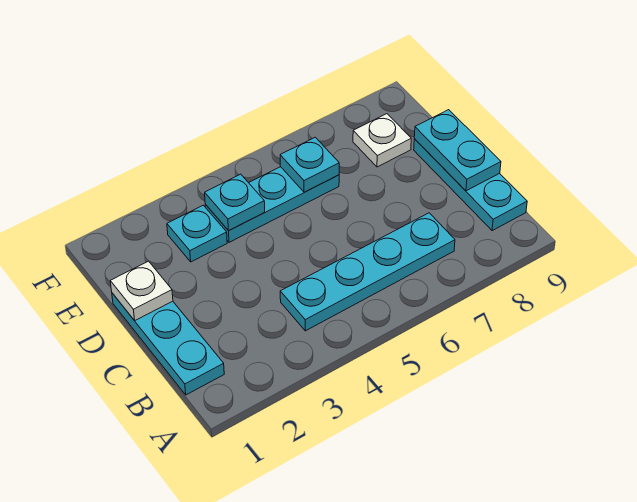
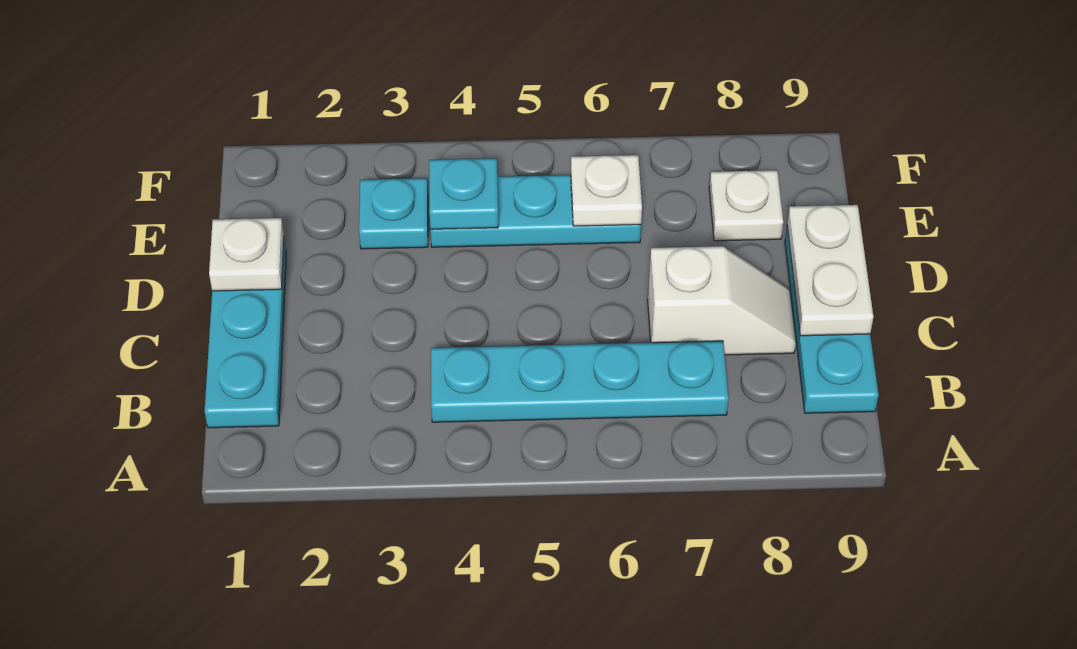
none -> white 1x2 slope [648,246,796,355]
cyan 1x2 plate [414,110,501,191] -> white 1x2 plate [787,205,873,336]
cyan 1x1 plate [280,137,339,192] -> white 1x1 plate [571,155,642,226]

